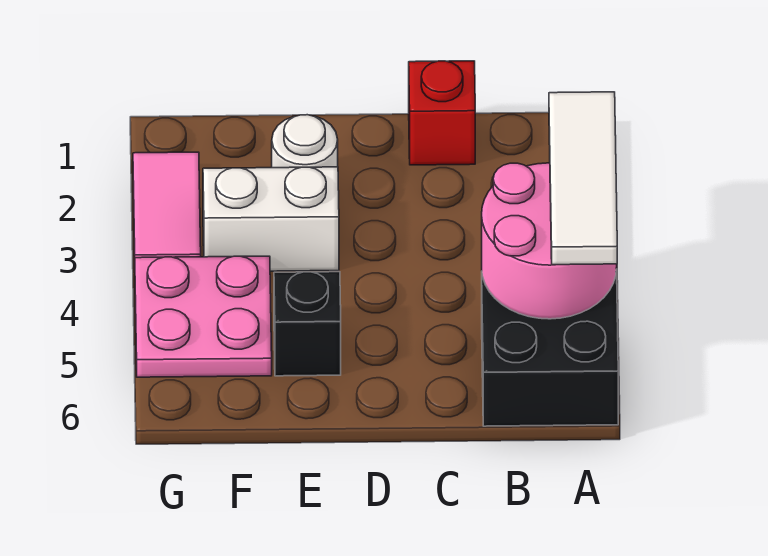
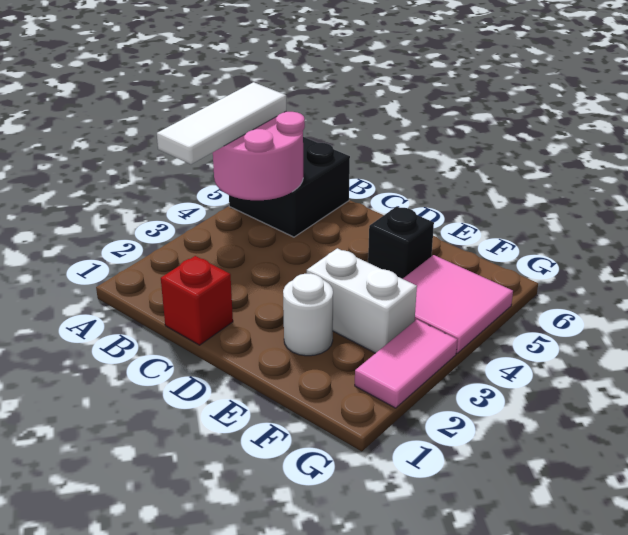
pink 2x2 plate [135,256,272,377] -> pink 2x2 tile [403,255,513,353]

